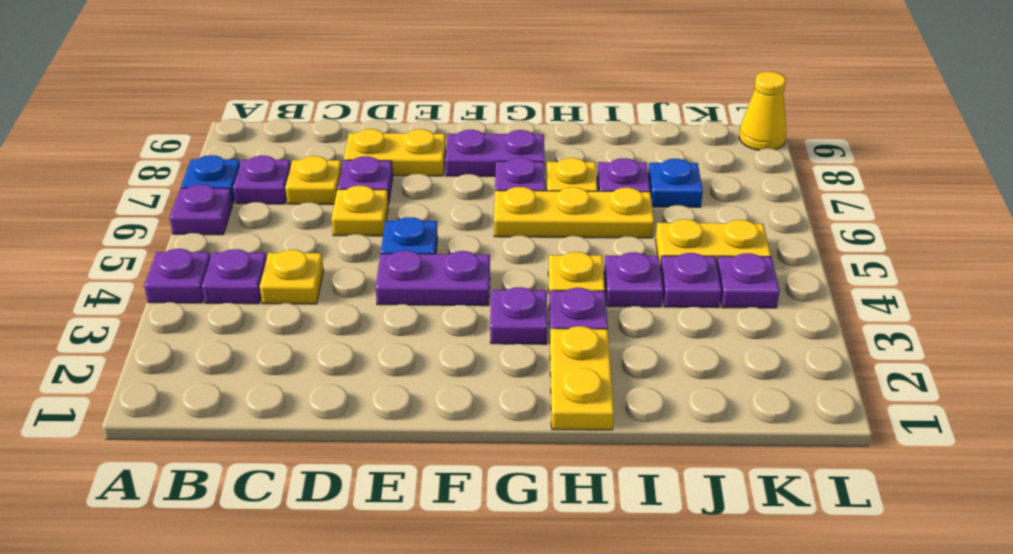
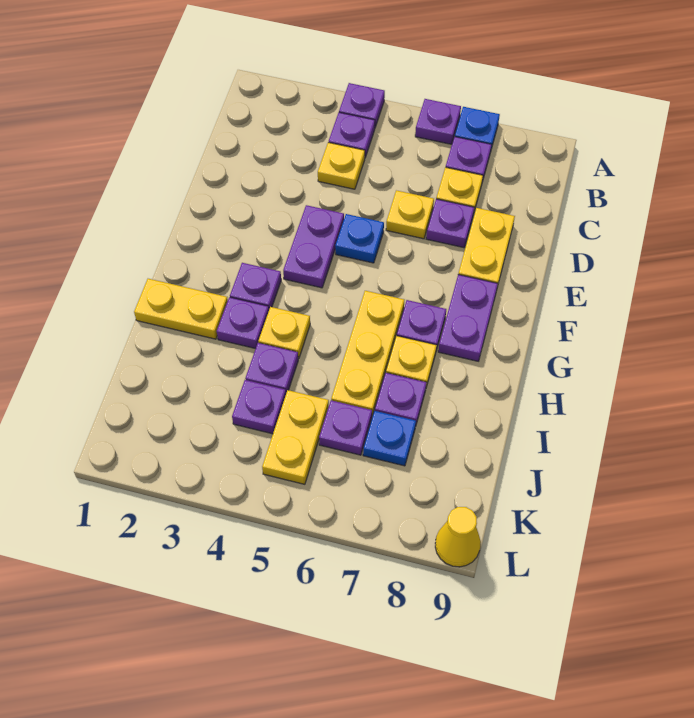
purple 1x1 plate [717,253,780,308] -> purple 1x1 plate moved to [319,400,372,455]

